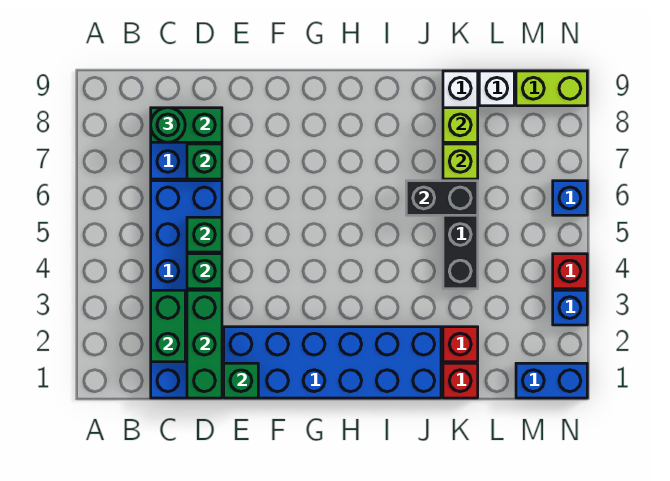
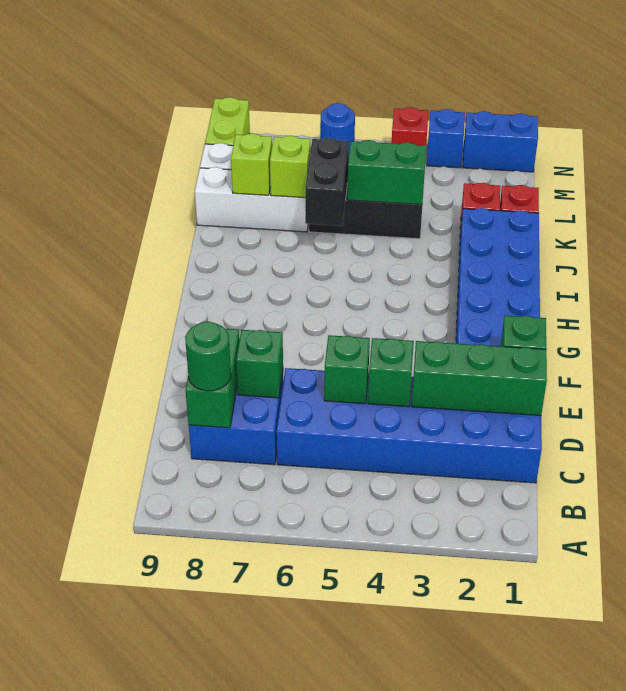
green 1x2 brick [151,290,185,362] -> green 1x2 brick moved to [347,140,426,205]
blue 1x2 brick [516,363,587,398] -> blue 1x2 brick turned to [463,111,538,172]
blue 1x1 brick [553,181,587,215] -> blue 1x1 round brick [320,103,355,152]

